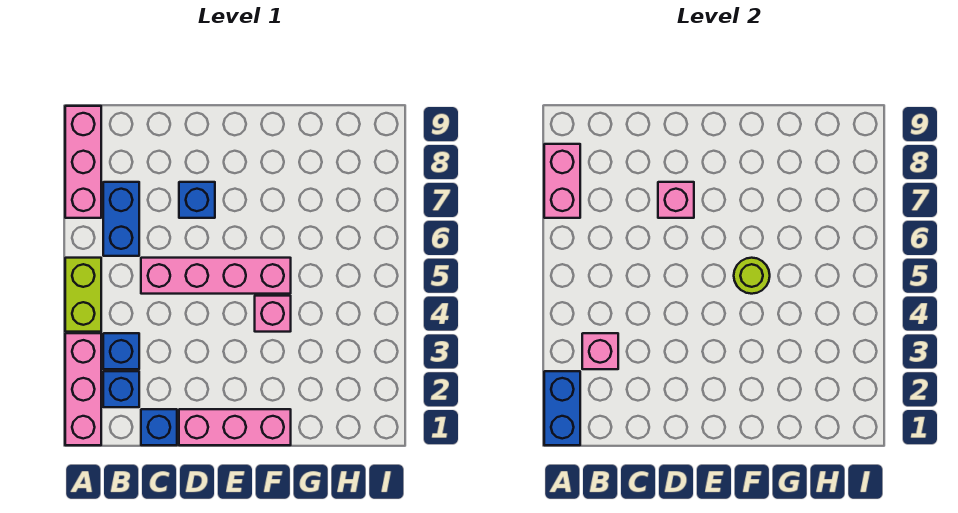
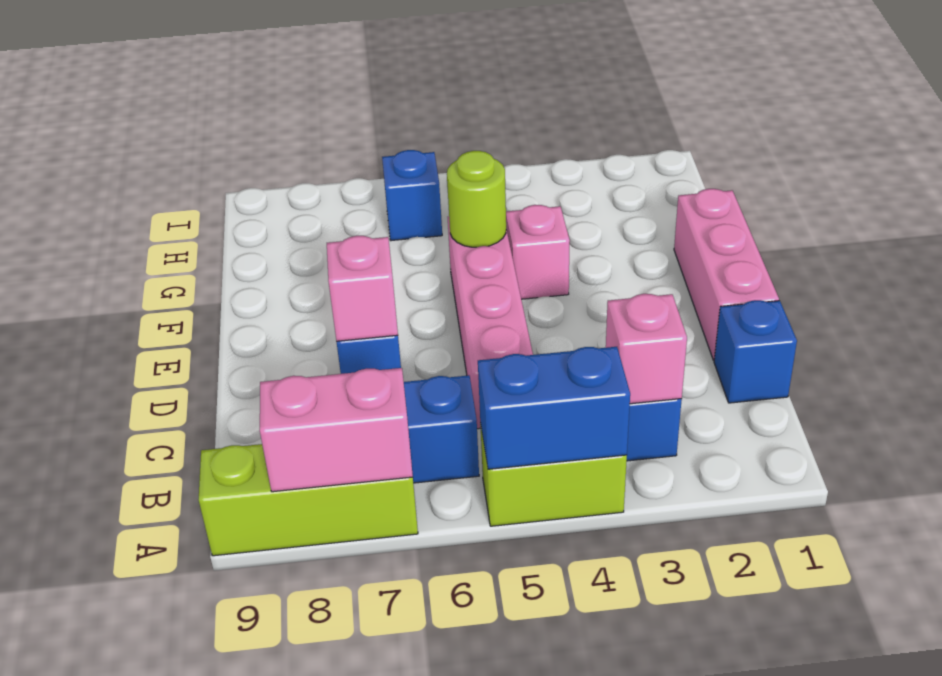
pink 1x3 brick [65,333,101,445] -> none
blue 1x2 brick [544,371,580,445] -> blue 1x2 brick moved to [478,347,630,469]
pink 1x3 brick [65,106,101,218] -> lime 1x3 brick [199,444,418,556]
blue 1x1 brick [103,371,139,407] -> blue 1x1 brick moved to [382,150,442,241]

